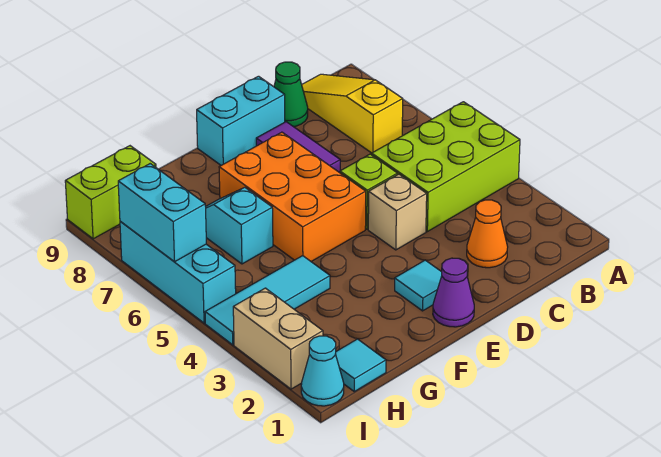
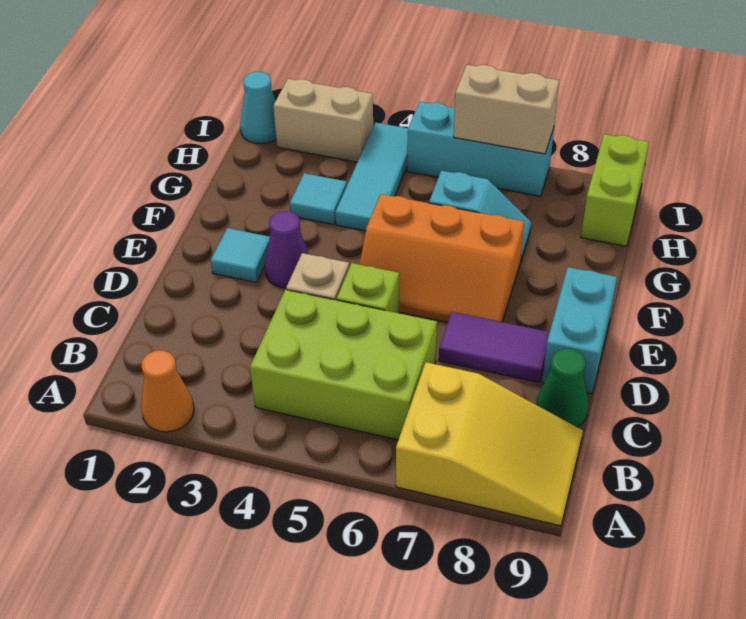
lime 2x3 brick [372,102,520,232] -> lime 2x3 brick turned to [250,290,437,440]
yellow 1x3 slope [302,74,403,153] -> yellow 2x3 slope [396,362,583,526]
orange 1x1 cone [467,200,508,268] -> orange 1x1 cone moved to [141,350,194,432]
purple 1x1 cone [433,258,474,327] -> purple 1x1 cone moved to [265,211,309,288]
orange 2x3 brick [219,132,366,262] -> orange 2x3 slope [359,194,524,322]
cyan 1x1 tile [336,339,386,392] -> cyan 1x1 tile moved to [290,173,347,225]
cyan 1x2 brick [118,164,206,262] -> tan 1x2 brick [454,65,559,154]

